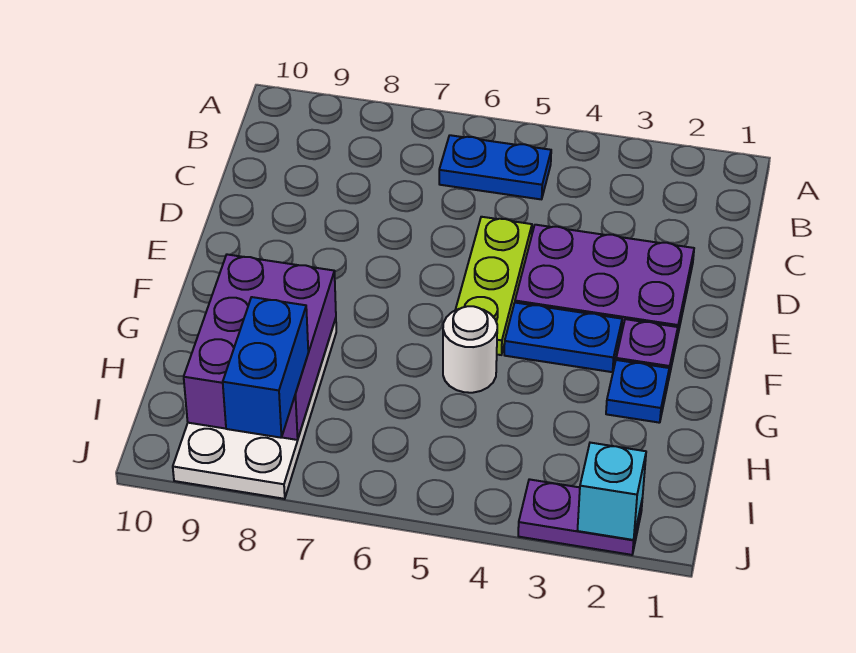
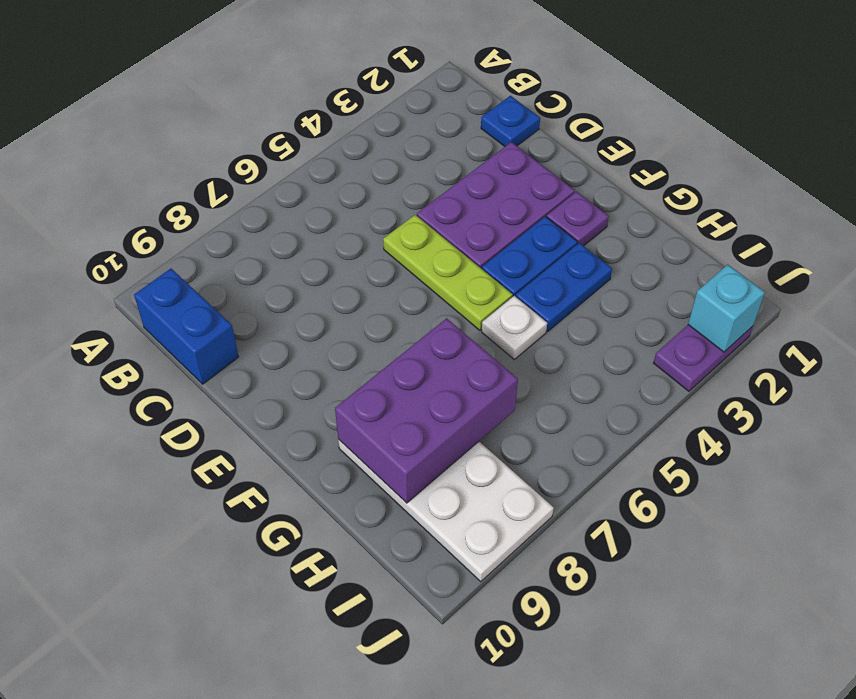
blue 1x2 plate [439,135,551,199] -> blue 1x2 plate moved to [516,243,612,331]
blue 1x1 plate [606,360,669,423] -> blue 1x1 plate moved to [481,96,540,146]
white 1x1 round brick [443,306,497,393] -> white 1x1 plate [482,296,547,359]
purple 2x3 brick [184,254,336,440] -> purple 2x3 brick turned to [335,318,518,503]
blue 1x2 brick [223,297,308,438] -> blue 1x2 brick moved to [134,269,239,384]

